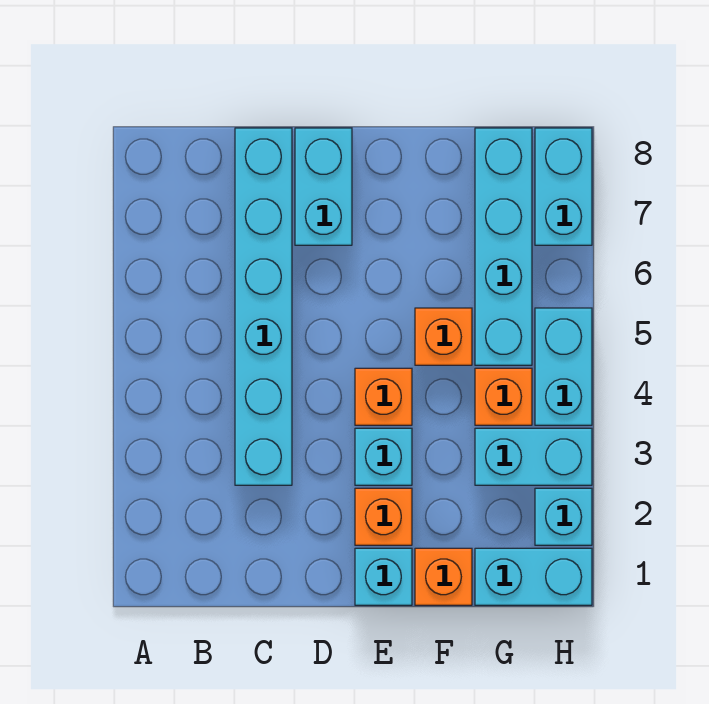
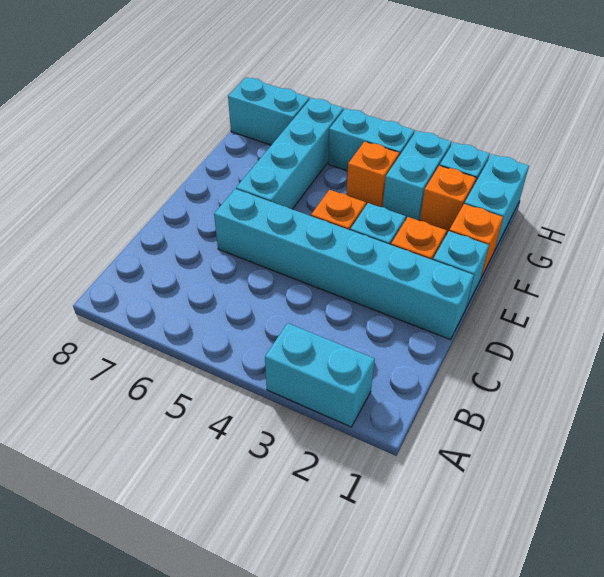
cyan 1x6 brick [235,128,292,485] -> cyan 1x6 brick moved to [214,189,474,340]
cyan 1x2 brick [295,128,352,245] -> cyan 1x2 brick moved to [265,323,375,427]
orange 1x1 brick [415,308,472,365] -> orange 1x1 brick moved to [420,166,476,234]
cyan 1x4 brick [475,128,532,365] -> cyan 1x4 brick turned to [236,98,344,209]

